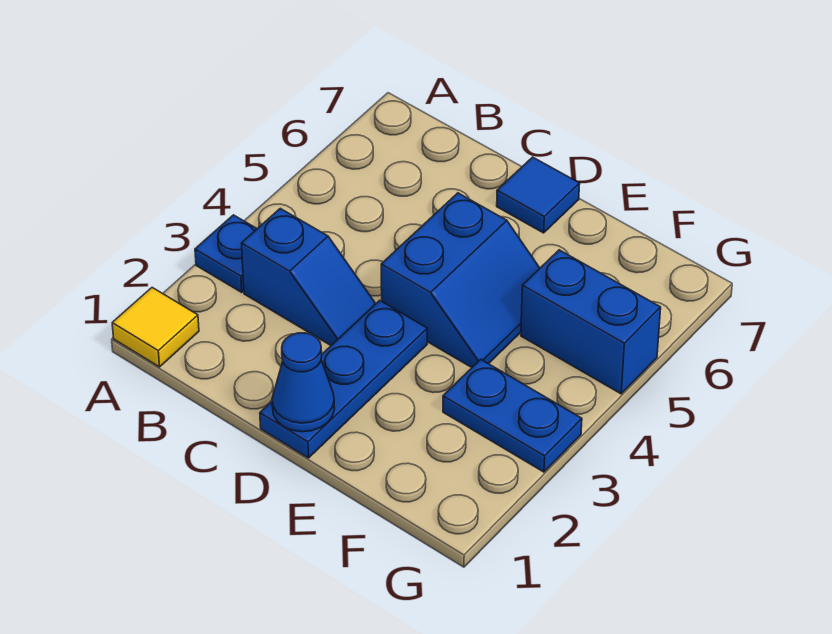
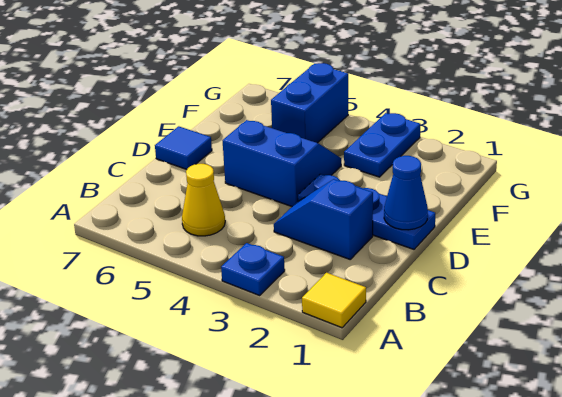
blue 1x2 slope [242,208,376,345] -> blue 1x2 slope turned to [274,179,373,259]
none -> yellow 1x1 cone [182,164,225,236]

